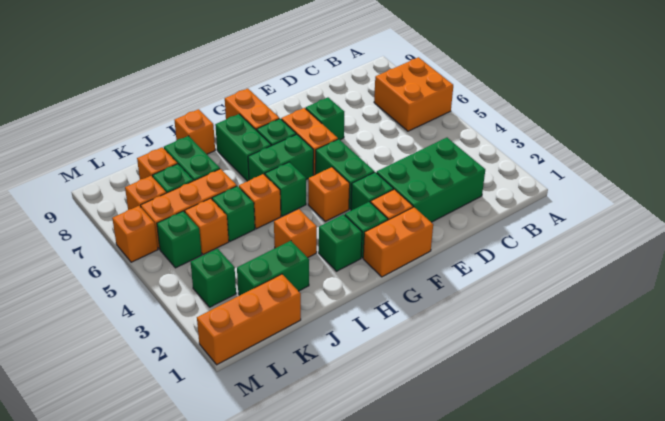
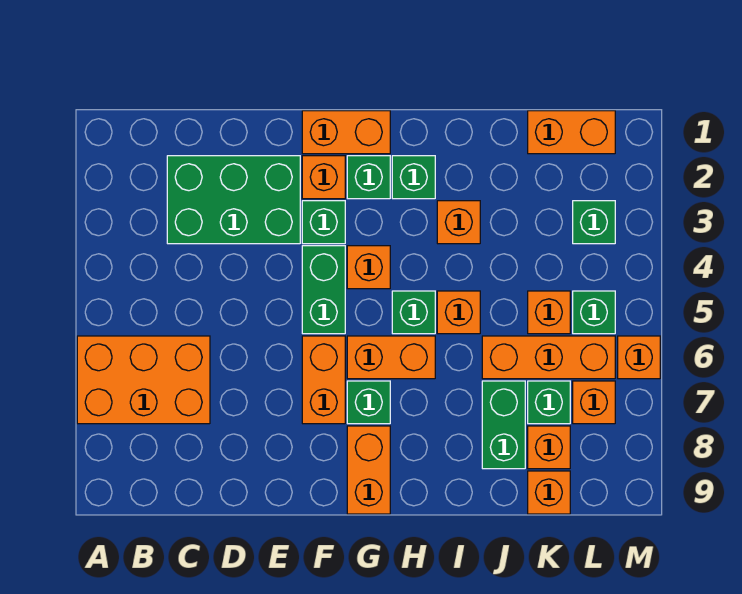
orange 2x2 brick [374,57,453,131] -> orange 2x3 brick [77,336,210,424]
green 1x1 brick [306,98,344,140] -> none
green 1x2 brick [248,134,314,180] -> orange 1x2 brick [347,336,435,379]
green 1x2 brick [215,114,271,181] -> none
orange 1x1 brick [175,109,215,154] -> orange 1x1 brick moved to [528,471,570,514]
green 1x2 brick [237,241,309,295] -> none
green 1x1 brick [212,186,255,241] -> none
orange 1x3 brick [197,274,301,365] -> orange 1x2 brick [528,111,615,154]

